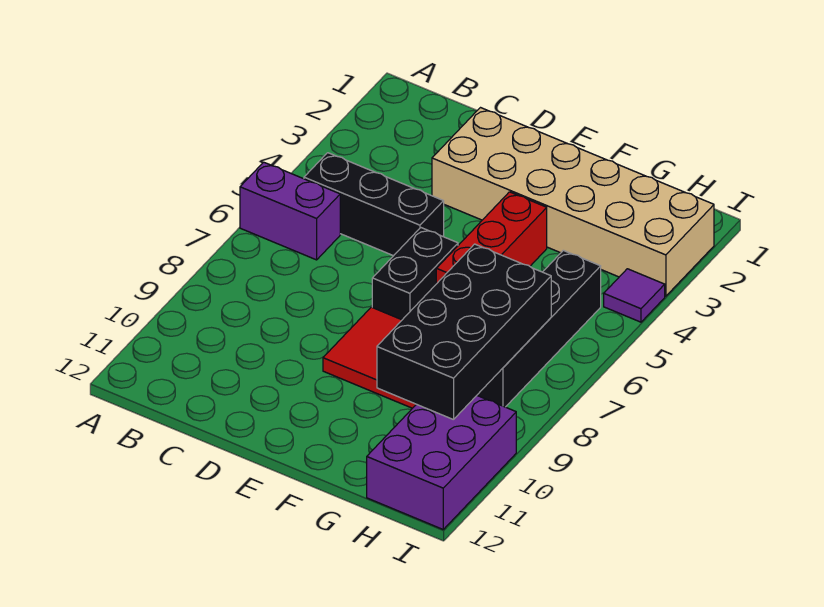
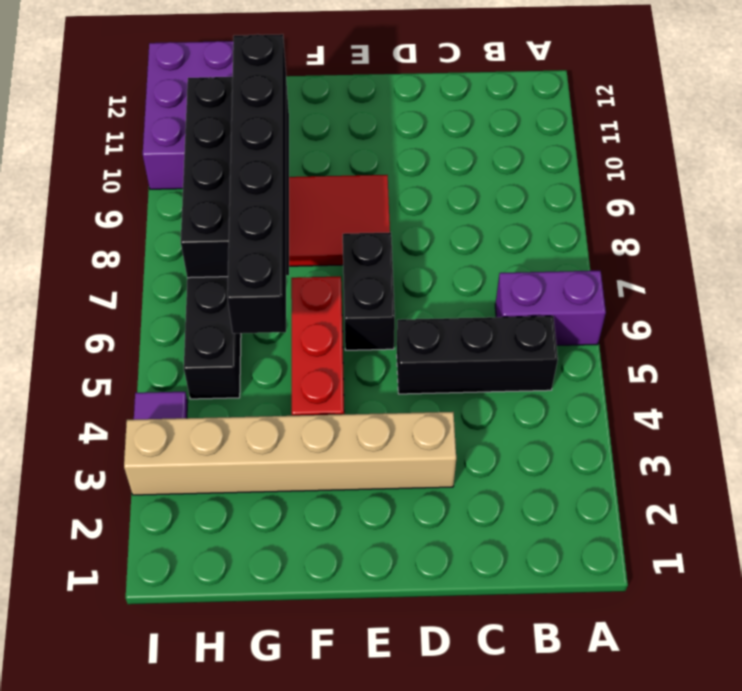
tan 2x6 brick [432,108,714,296] -> tan 1x6 brick [124,412,456,495]
none -> black 1x6 brick [227,34,286,333]

